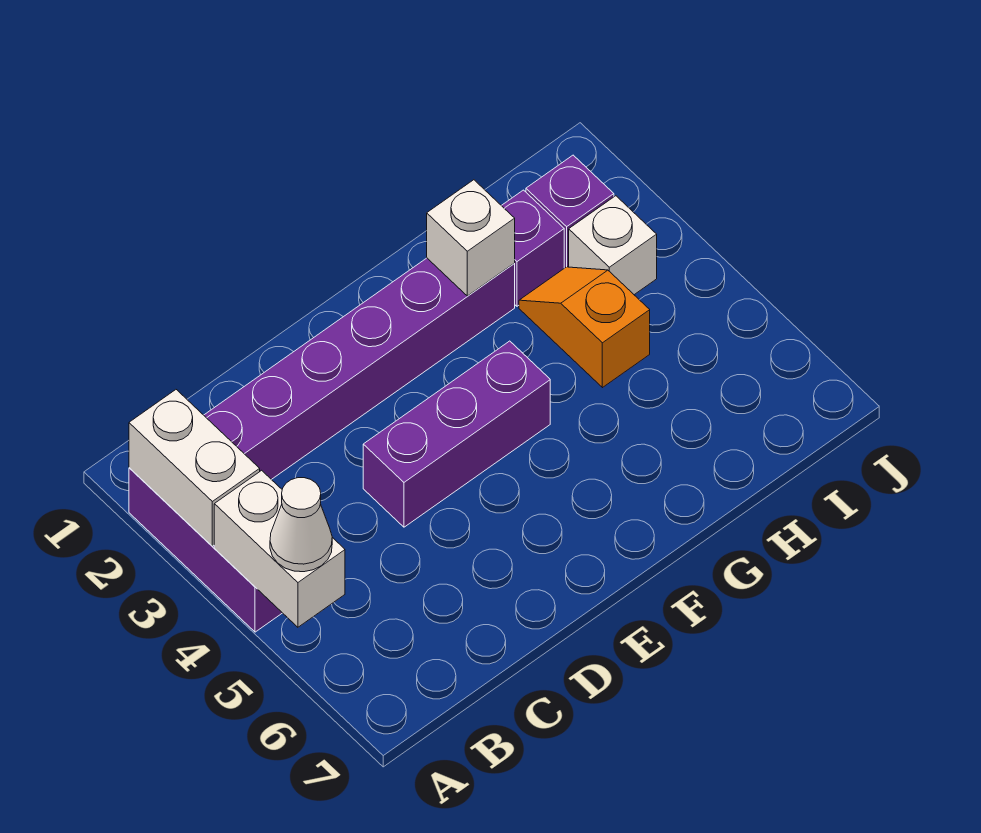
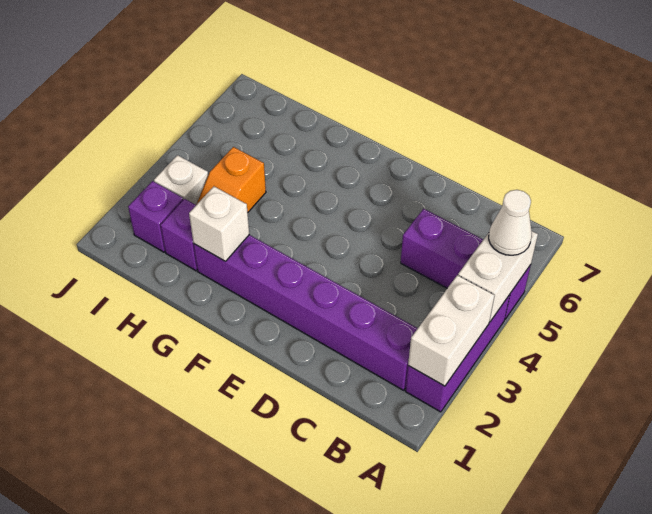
purple 1x3 brick [363,341,550,527] -> purple 1x3 brick moved to [401,209,531,319]

